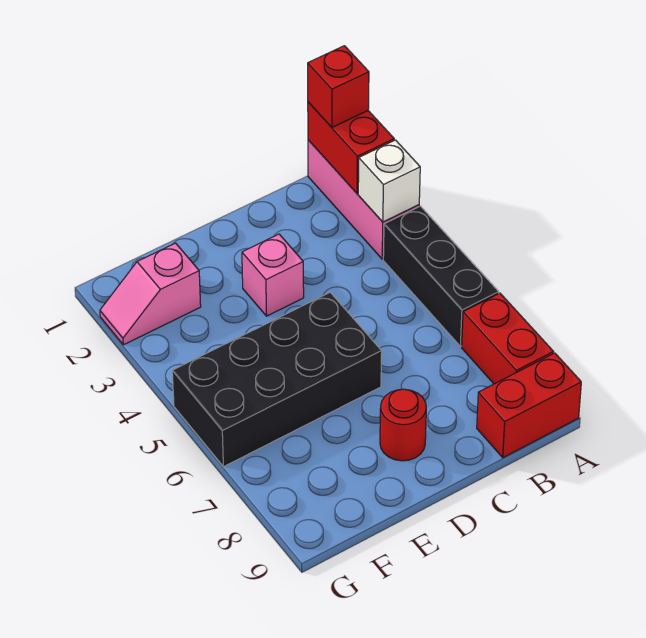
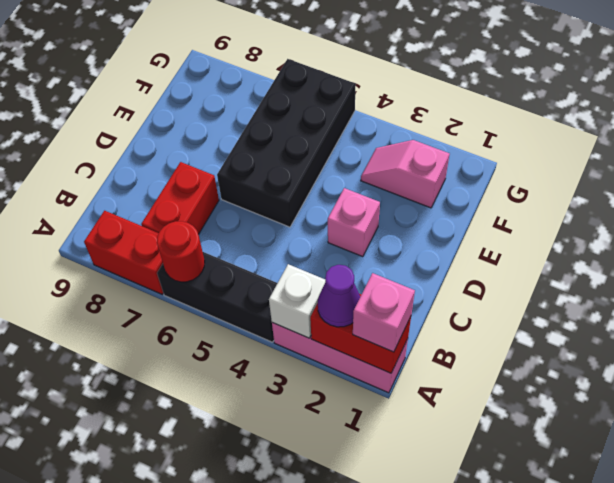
red 1x1 brick [308,46,369,127] -> pink 1x1 brick [353,273,415,352]
none -> purple 1x1 cone [318,265,360,327]
red 1x2 brick [477,353,581,457] -> red 1x2 brick moved to [141,162,219,234]
red 1x1 round brick [380,389,426,461] -> red 1x1 round brick moved to [157,221,205,282]
pink 1x2 slope [100,243,201,345] -> pink 1x2 slope turned to [361,140,449,208]

